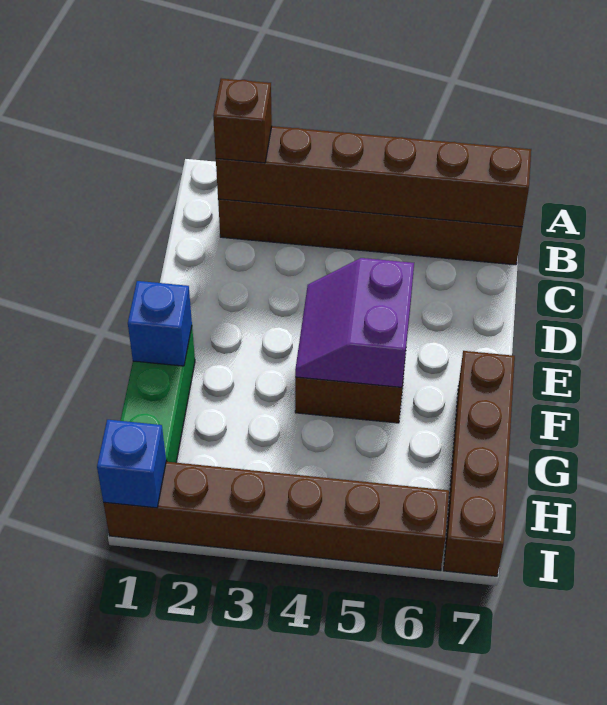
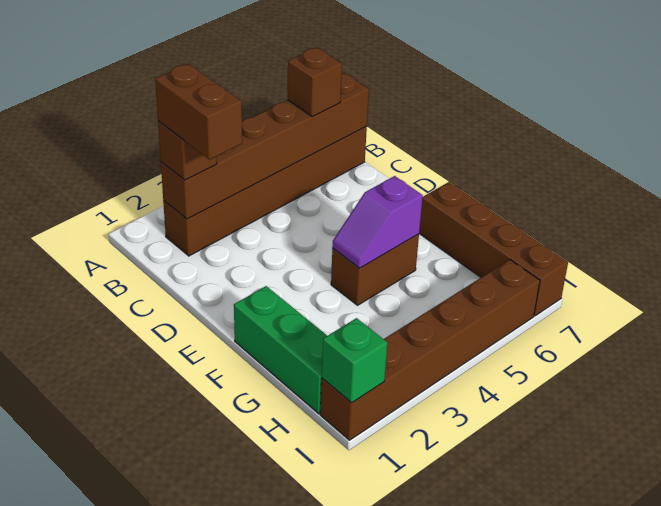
none -> brown 1x2 brick [155,64,242,160]
none -> brown 1x1 brick [288,47,342,117]
purple 2x2 slope [295,258,414,387] -> purple 1x2 slope [332,176,423,268]
blue 1x1 brick [128,281,192,366] -> none
blue 1x1 brick [97,420,166,508] -> green 1x1 brick [322,318,387,402]

